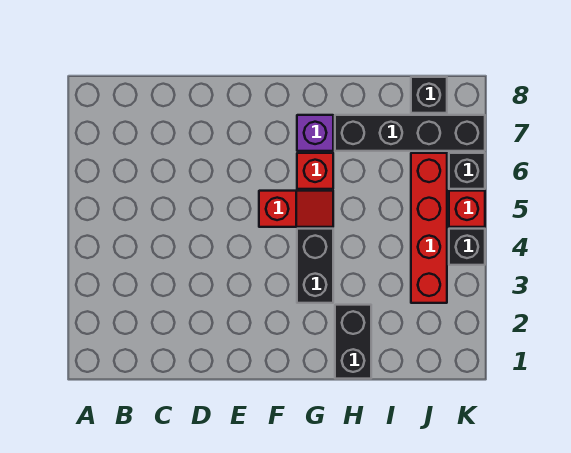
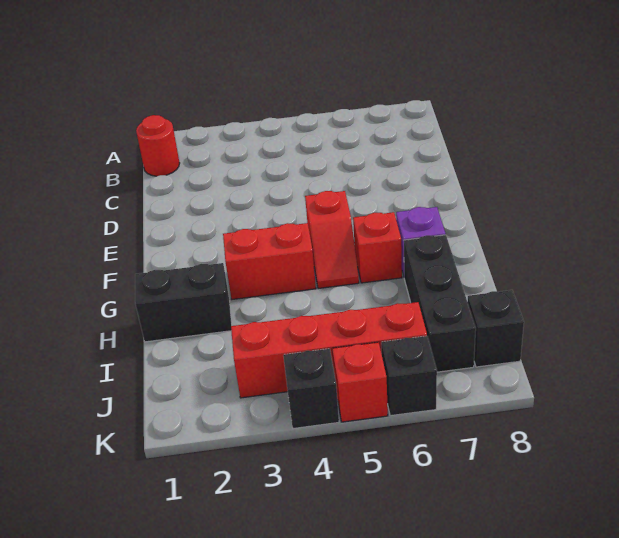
none -> red 1x1 round brick [136,115,180,176]
black 1x2 brick [297,229,333,303] -> red 1x2 brick [223,223,316,299]
black 1x4 brick [335,115,485,151] -> black 1x3 brick [404,235,476,372]

